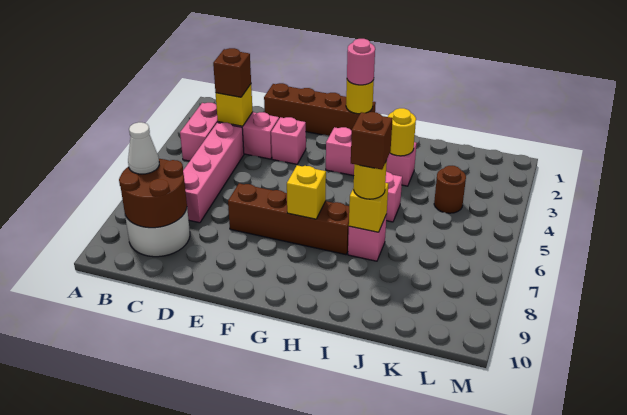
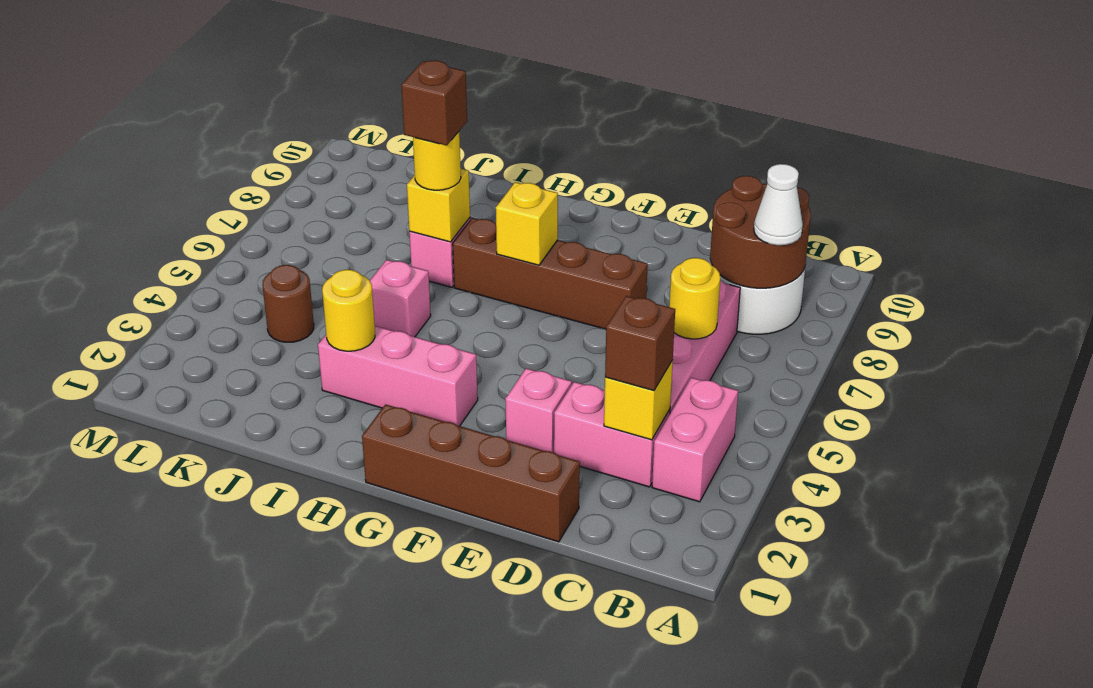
yellow 1x1 round brick [346,80,374,114] -> yellow 1x1 round brick moved to [669,258,720,339]
pink 1x1 round brick [347,39,375,85] -> none

